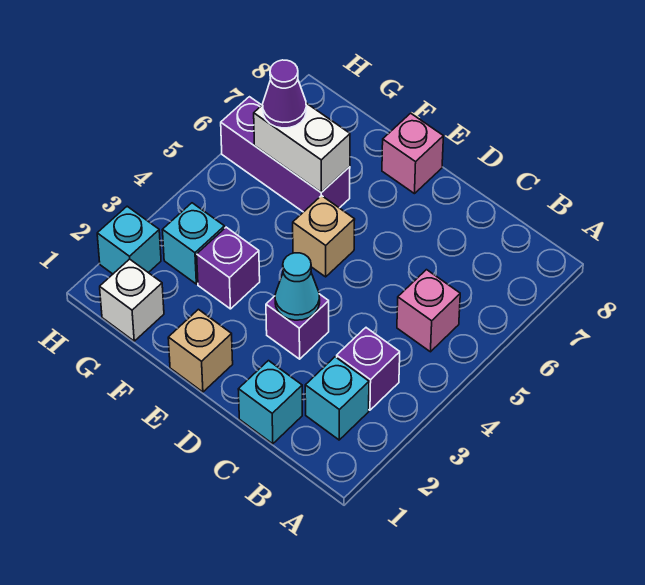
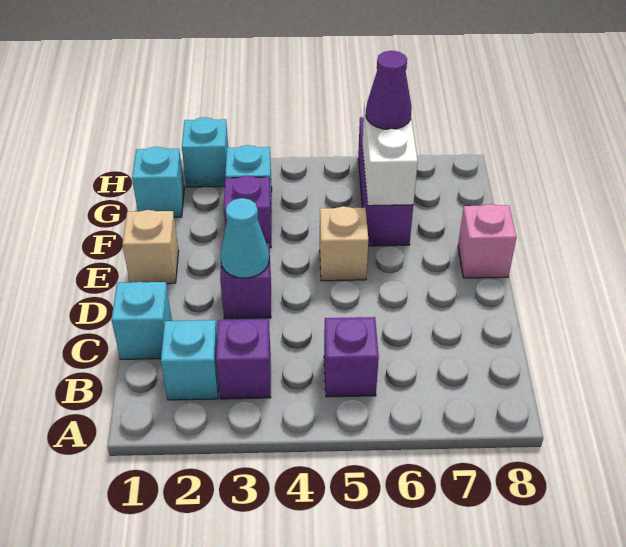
pink 1x1 brick [397,270,460,352] -> purple 1x1 brick [324,317,379,397]
white 1x1 brick [100,259,164,341] -> cyan 1x1 brick [132,147,184,217]

